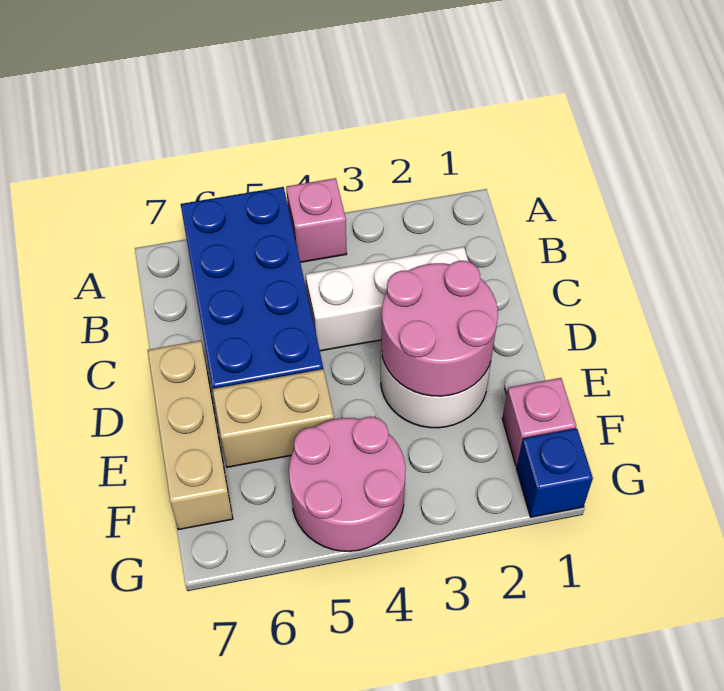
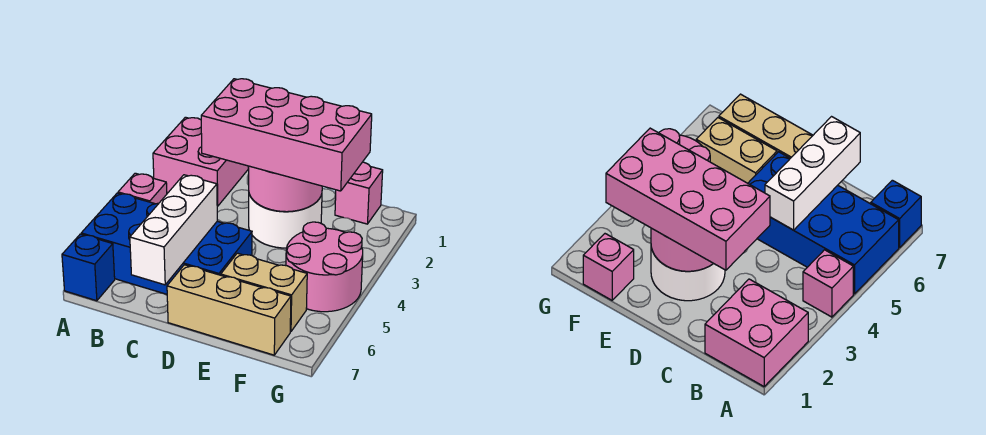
none -> pink 2x2 brick [153,117,248,206]
white 1x3 brick [306,247,469,351] -> white 1x3 brick moved to [130,175,217,285]
none -> pink 2x4 brick [201,79,372,191]
tan 1x2 brick [213,369,334,467] -> tan 1x2 brick turned to [221,253,307,332]
blue 1x1 brick [516,428,593,517] -> blue 1x1 brick moved to [62,234,115,301]

